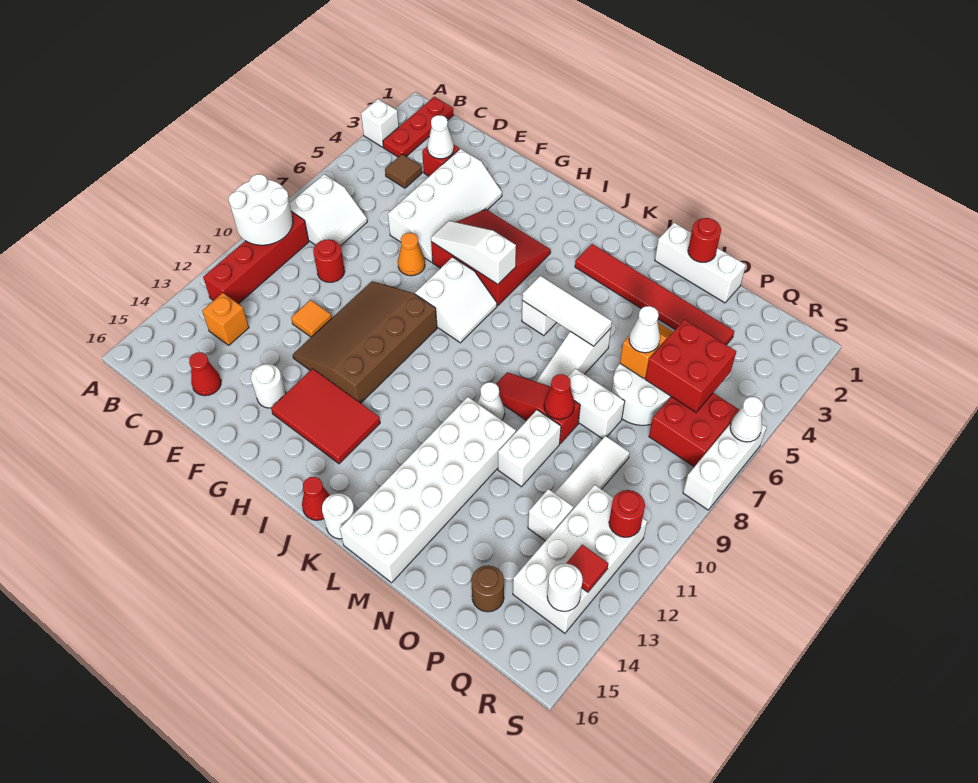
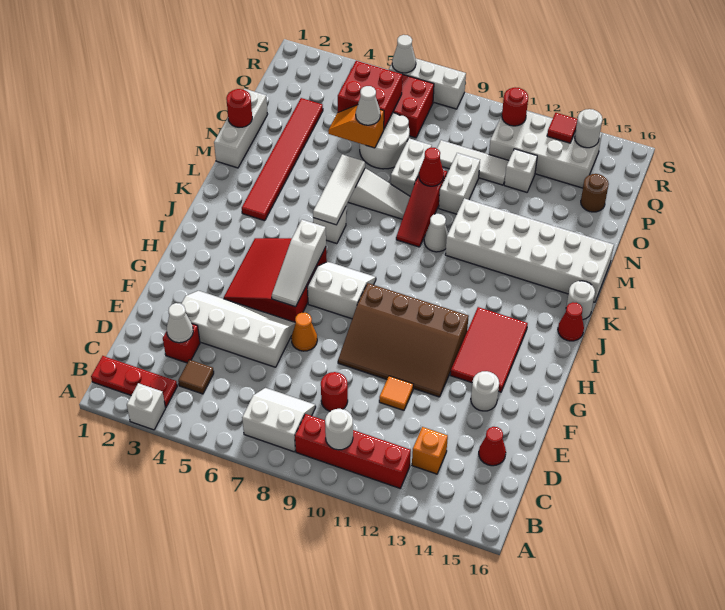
white 2x2 round brick [229,174,293,245] -> white 1x1 round brick [325,409,353,450]
white 1x2 brick [498,410,561,487] -> white 1x2 brick turned to [439,153,480,214]

